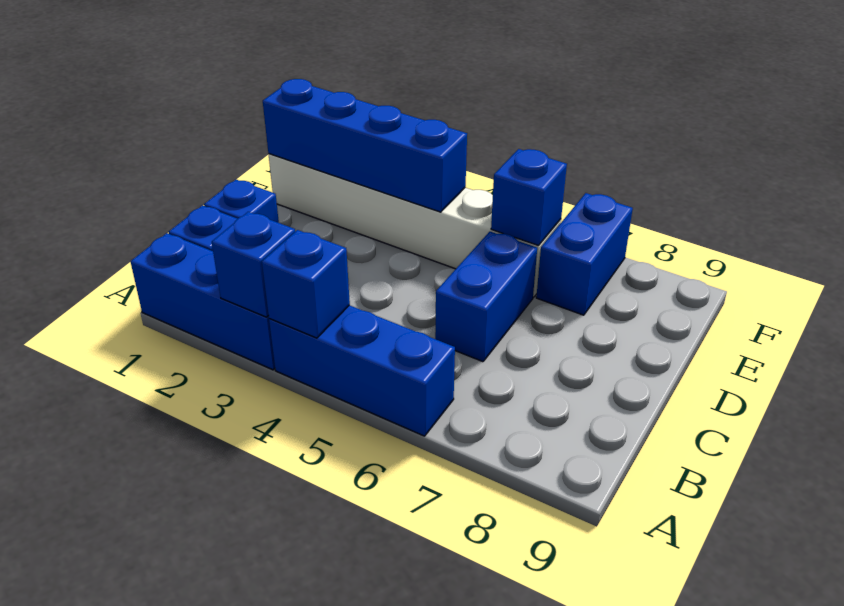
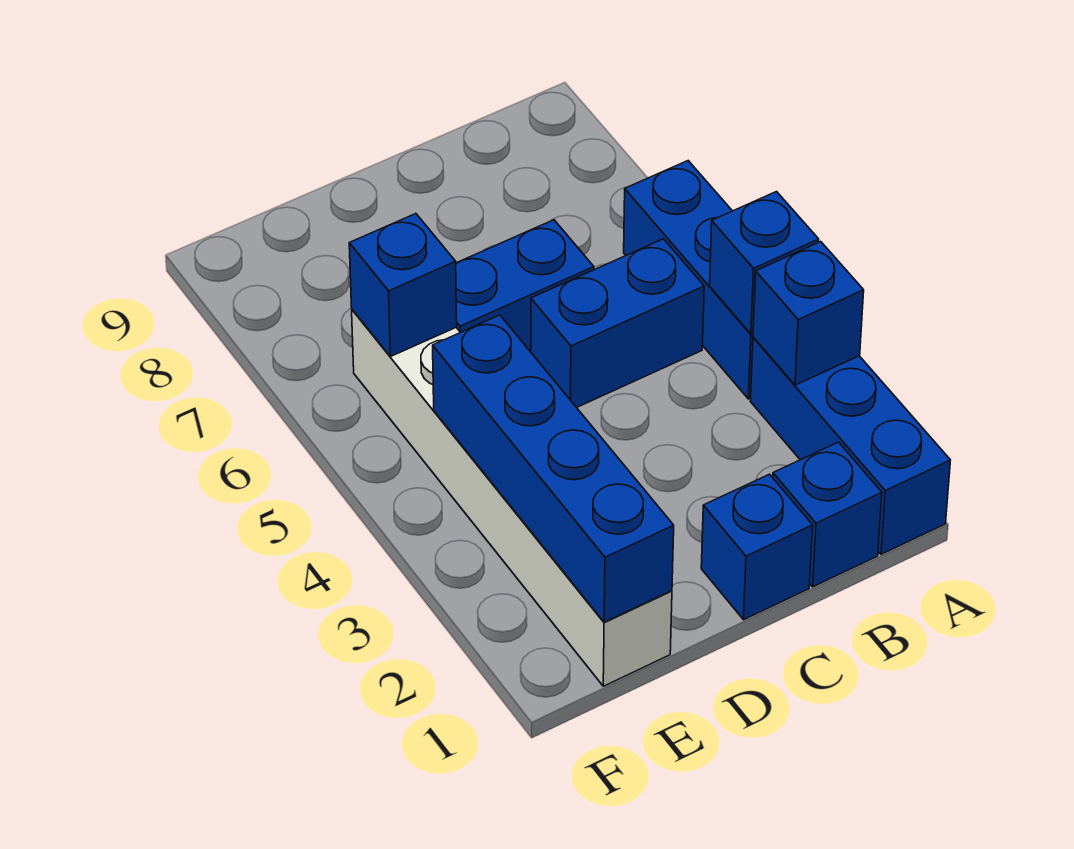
blue 1x2 brick [536,193,633,315] -> blue 1x2 brick moved to [531,239,704,408]

